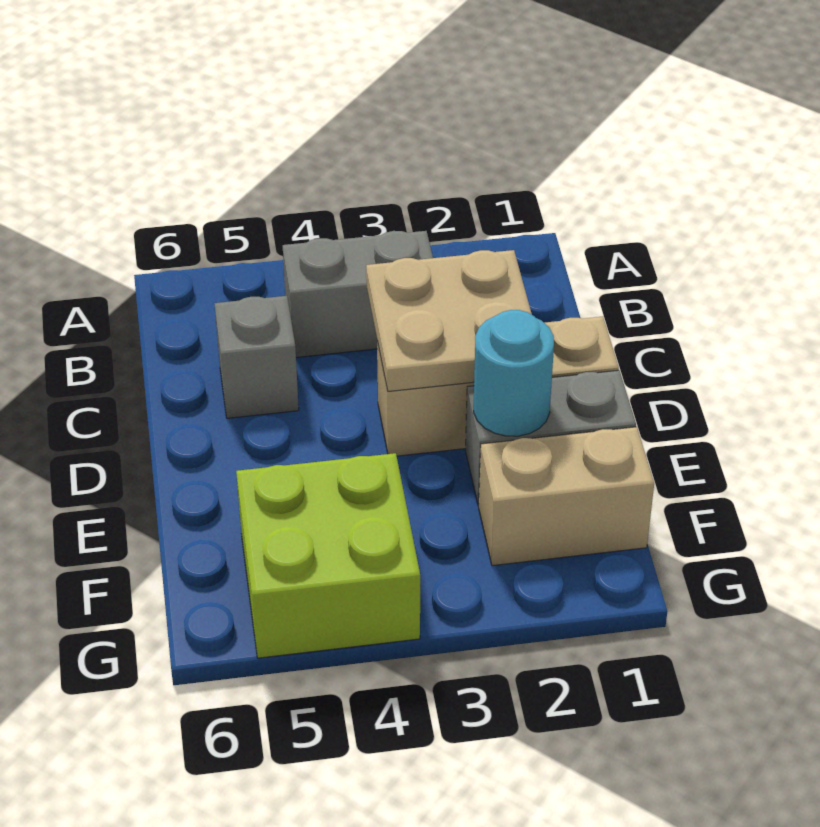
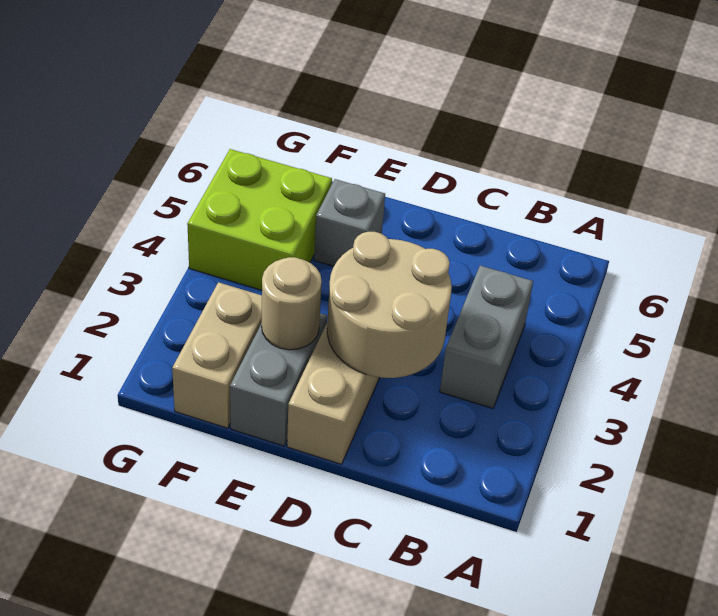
tan 2x2 plate [366,250,532,391] -> tan 2x2 round brick [327,232,452,378]
grey 1x1 brick [214,296,299,418] -> grey 1x1 brick moved to [314,179,385,266]
cyan 1x1 round brick [474,310,554,436] -> tan 1x1 round brick [262,257,322,350]

